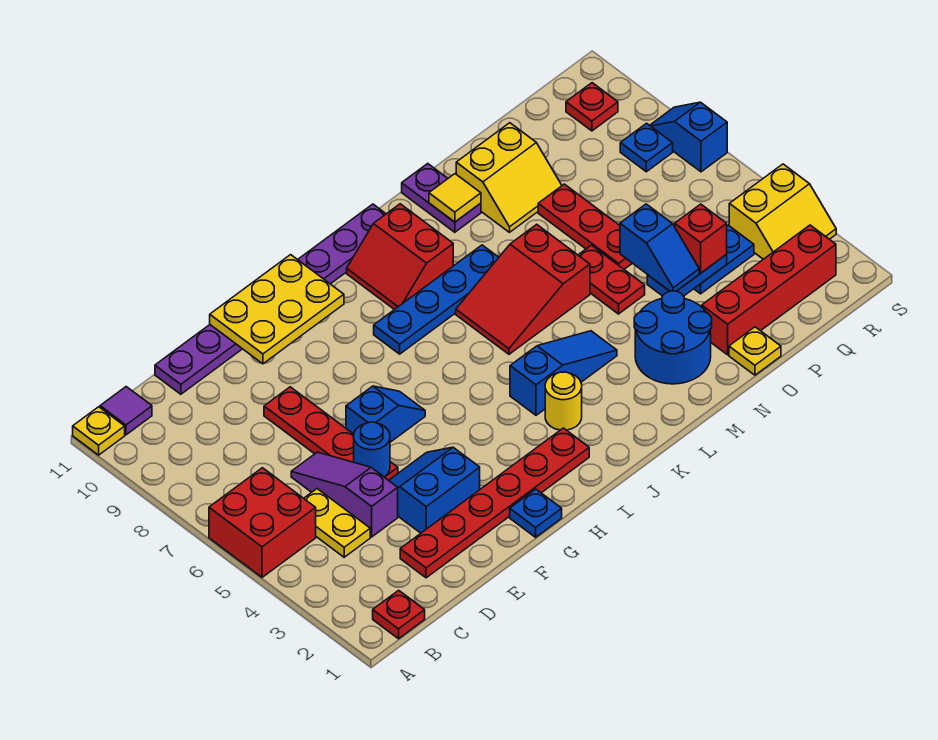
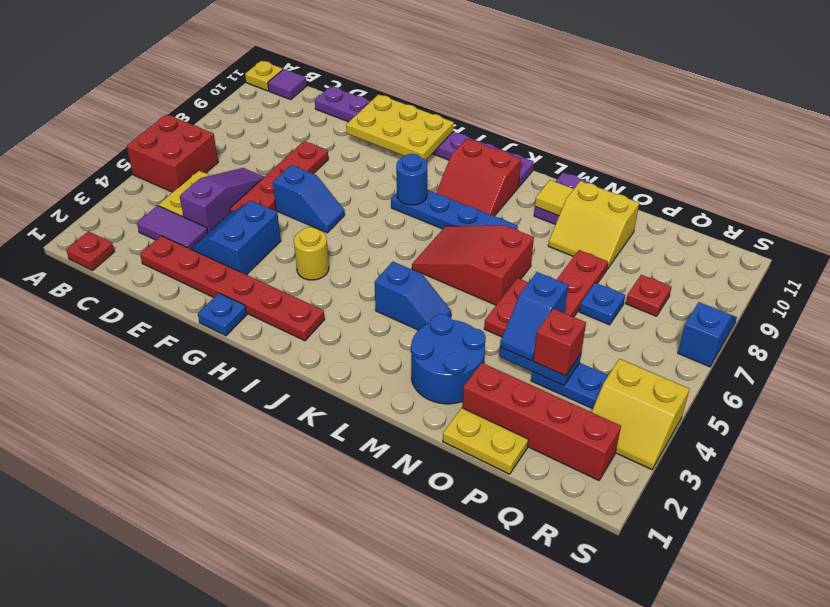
none -> purple 1x2 tile [137,206,208,249]
blue 2x2 slope [389,447,480,533] -> blue 2x2 slope turned to [191,201,281,275]
blue 1x1 round brick [354,422,390,477] -> blue 1x1 round brick moved to [396,154,427,205]
yellow 1x1 round brick [545,372,582,430] -> yellow 1x1 round brick moved to [294,227,329,280]
blue 1x3 slope [510,331,617,415] -> blue 1x2 slope [374,262,451,330]
red 2x2 slope [347,204,453,310] -> red 2x2 slope turned to [436,139,521,216]
yellow 1x1 plate [729,327,781,375] -> yellow 1x2 plate [443,408,528,474]
blue 1x1 plate [620,123,673,172] -> blue 1x1 plate moved to [579,283,625,325]
red 1x1 plate [566,83,618,131] -> red 1x1 plate moved to [626,275,671,316]

